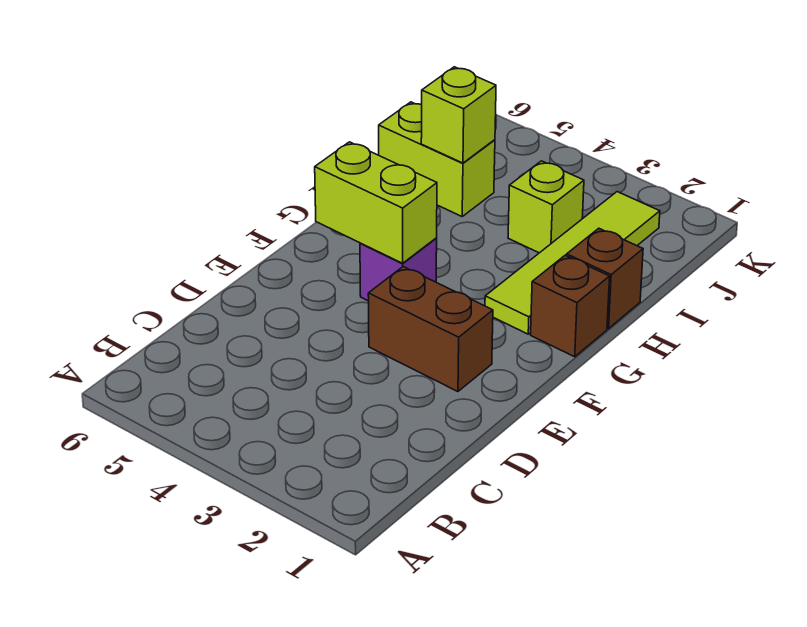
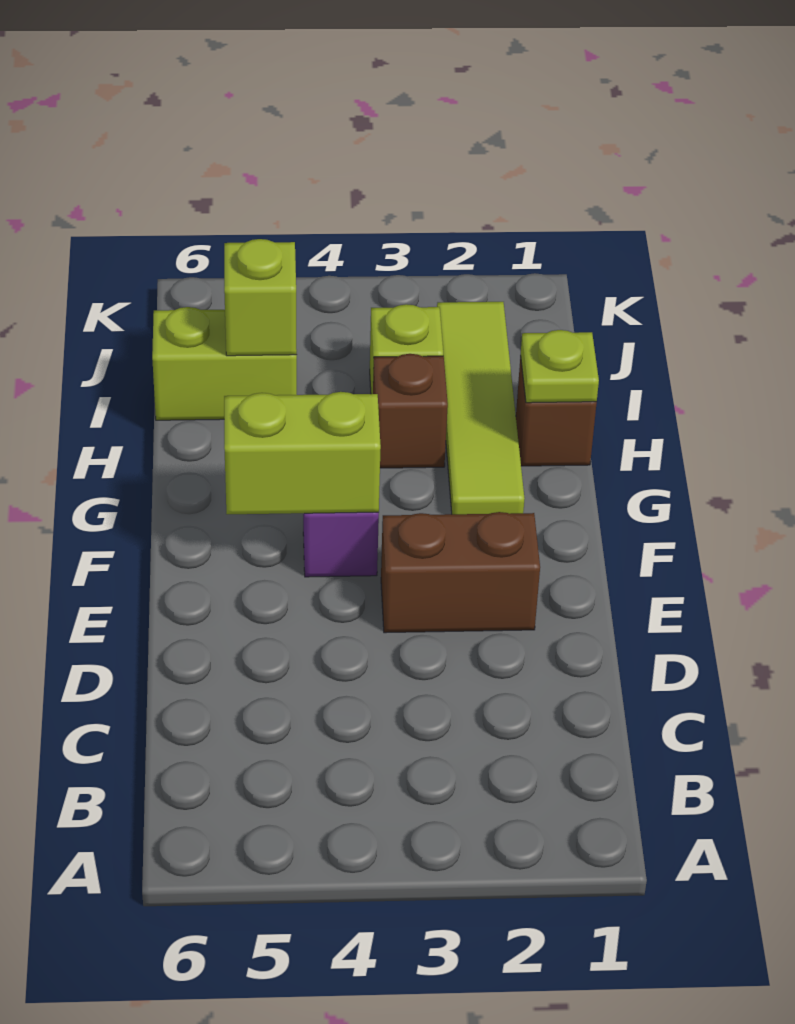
brown 1x1 brick [531,255,610,357] -> brown 1x1 brick moved to [373,354,448,468]
none -> lime 1x1 plate [521,330,599,403]

